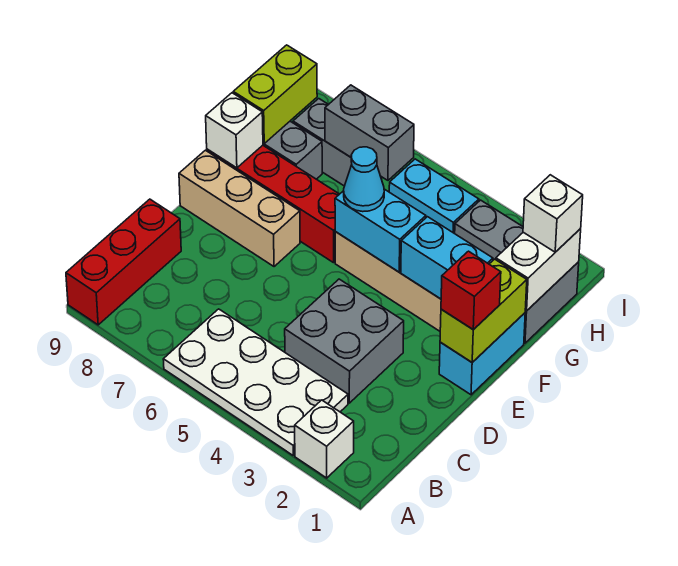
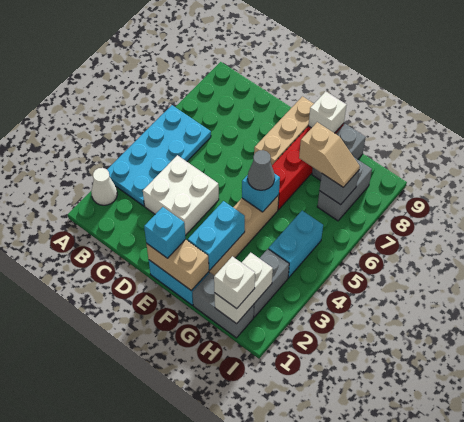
white 1x1 brick [295,400,354,478] -> white 1x1 cone [91,168,117,205]
white 2x4 plate [163,309,348,455] -> cyan 2x4 plate [107,105,211,206]
red 1x3 brick [66,199,181,325] -> none
grey 2x2 brick [285,279,404,403] -> white 2x2 brick [143,155,219,236]
lime 1x2 brick [440,259,527,362] -> tan 1x2 brick [146,239,209,290]
red 1x1 brick [441,251,501,330] -> cyan 1x1 brick [144,207,186,258]
cyan 1x2 brick [335,189,426,272] -> cyan 1x1 brick [242,173,280,212]
cyan 1x1 cone [344,147,384,212] -> grey 1x1 cone [248,150,275,190]
white 1x2 brick [496,229,581,311] -> white 1x2 brick turned to [214,253,273,324]
none -> tan 1x2 slope [299,122,360,187]
lime 1x2 brick [233,45,317,143] -> none
grey 1x2 brick [325,85,414,180] -> grey 1x1 brick [320,170,359,205]

